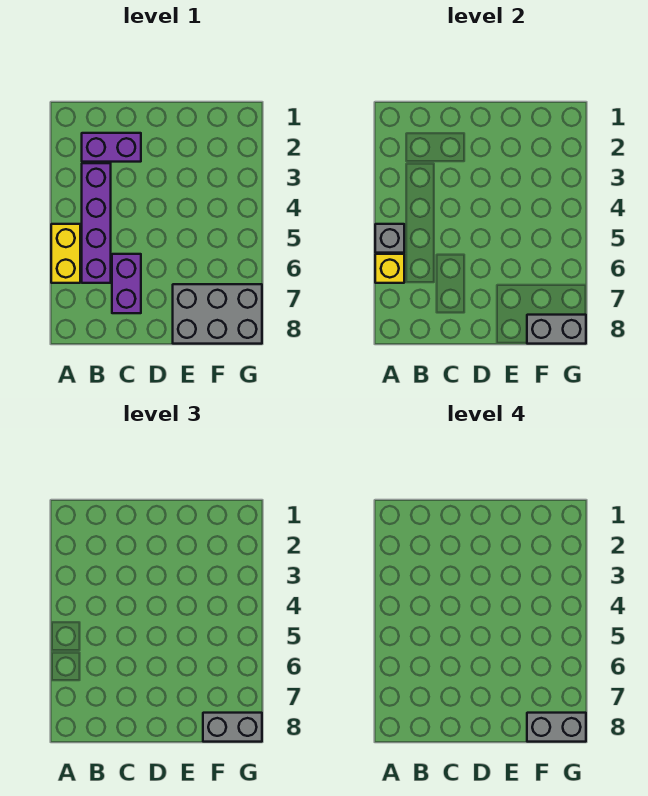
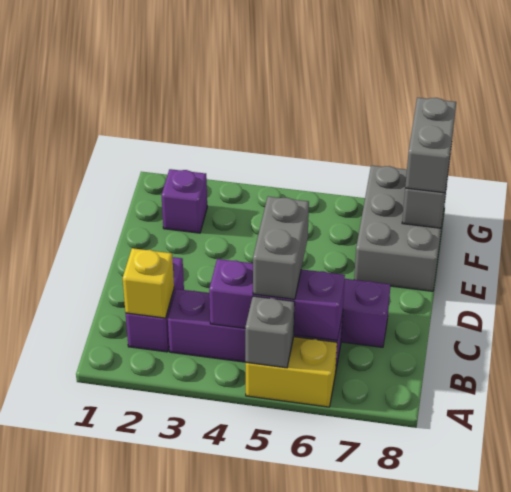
yellow 1x1 brick [375,254,404,283] -> yellow 1x1 brick moved to [123,248,174,318]
none -> purple 1x3 brick [209,259,345,340]
none -> purple 1x1 brick [161,169,207,233]
grey 1x2 brick [527,713,586,742] -> grey 1x2 brick moved to [253,196,309,299]

